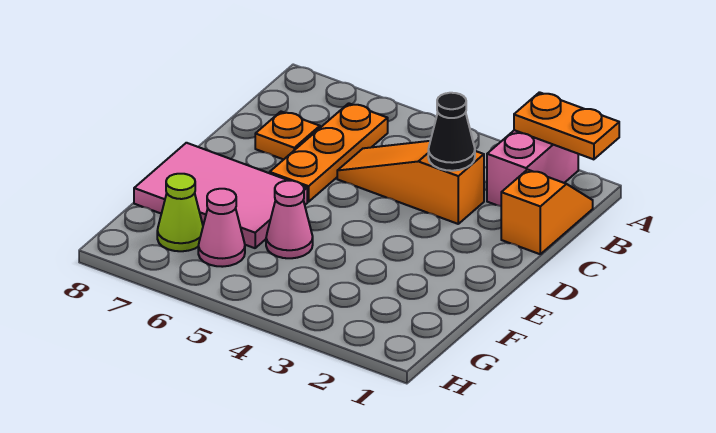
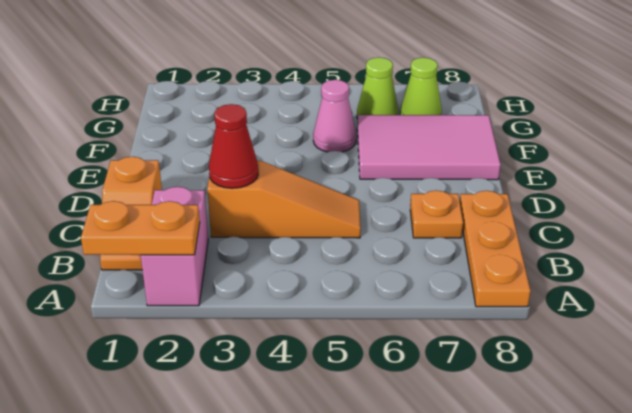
orange 1x3 plate [270,103,388,202] -> orange 1x3 plate moved to [460,191,531,307]
black 1x1 cone [428,93,475,171] -> red 1x1 cone [209,104,258,188]
pink 1x1 cone [198,189,245,267] -> lime 1x1 cone [357,58,398,119]

